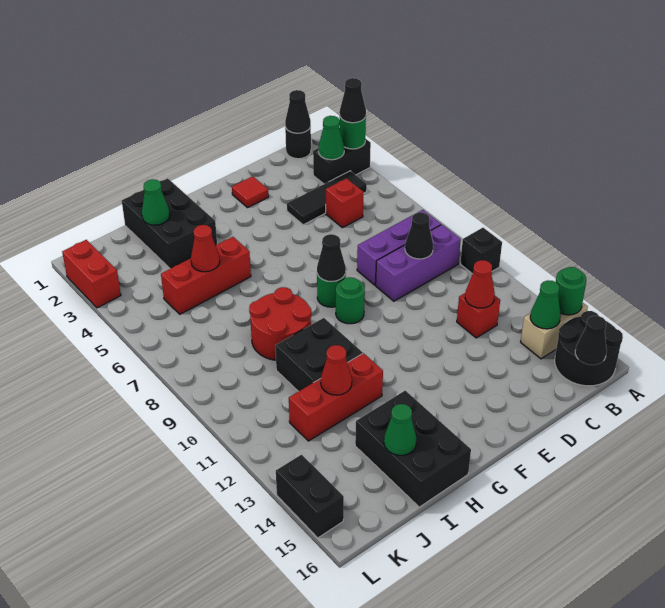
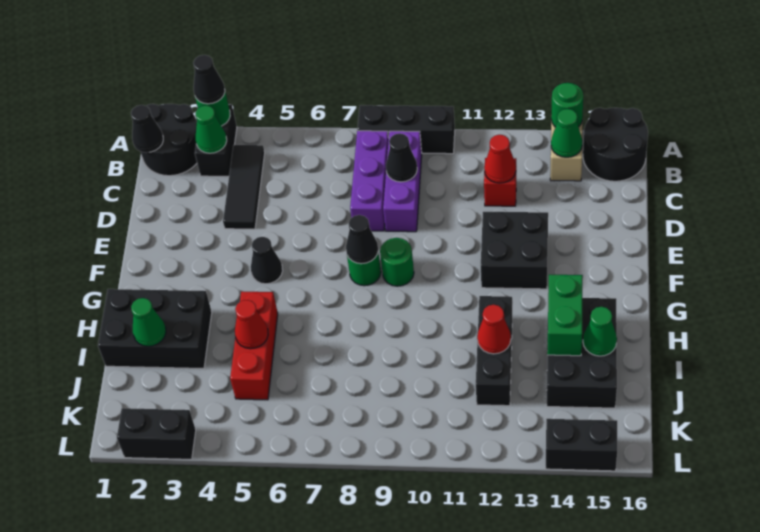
black 1x1 brick [460,228,502,274] -> black 1x3 brick [357,105,455,154]
black 1x1 round brick [285,127,311,159] -> black 2x2 round brick [141,104,197,176]
black 1x1 cone [575,316,607,365] -> black 1x1 cone moved to [251,237,283,284]
red 1x1 brick [326,178,363,228] -> none
red 1x1 tile [232,176,269,208] -> none
red 2x2 round brick [249,287,311,360] -> none
black 2x2 brick [275,318,363,391] -> black 2x2 brick moved to [481,212,548,289]
red 1x3 brick [289,353,383,441] -> black 1x3 brick [476,296,512,406]
black 2x3 brick [355,391,471,507] -> black 2x3 brick turned to [547,298,617,408]
none -> green 1x2 brick [547,275,583,356]
red 1x2 brick [62,240,121,308] -> black 1x2 brick [117,408,196,459]

